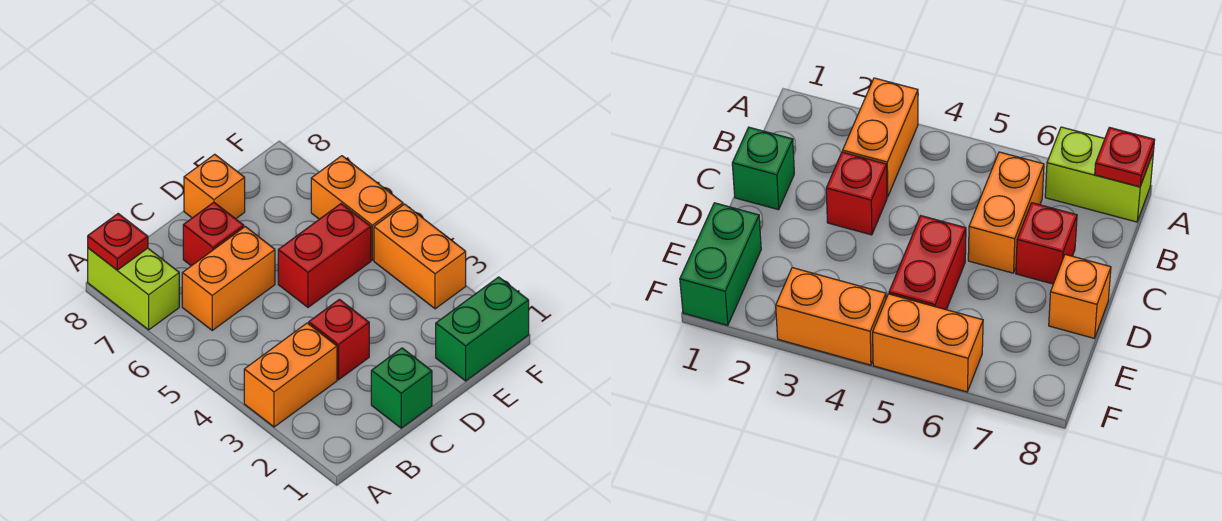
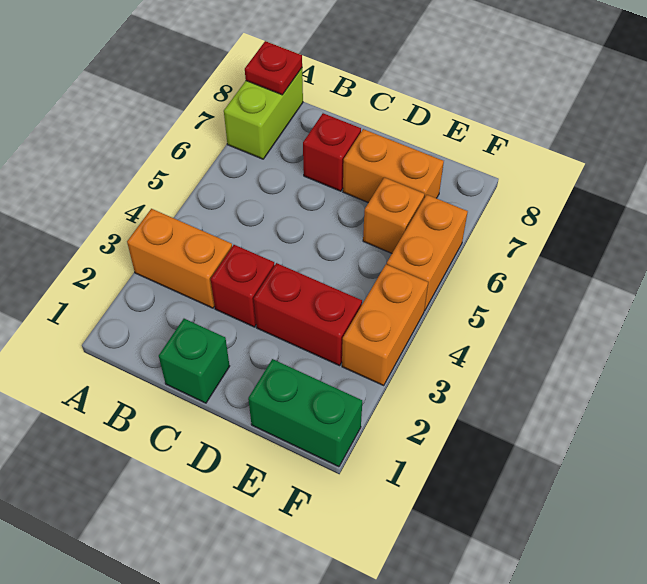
orange 1x2 brick [182,227,275,330] -> orange 1x2 brick moved to [343,129,444,203]
red 1x2 brick [278,204,371,307] -> red 1x2 brick moved to [254,263,362,366]
orange 1x1 brick [184,154,245,219] -> orange 1x1 brick moved to [363,177,424,253]

